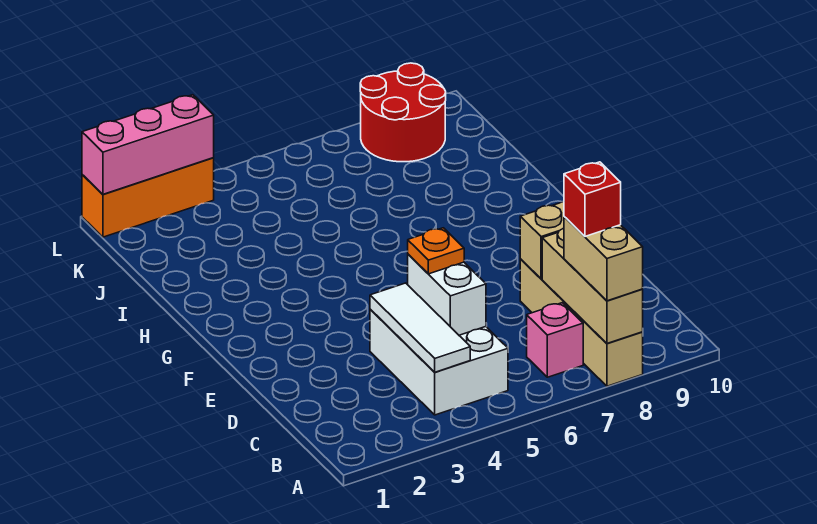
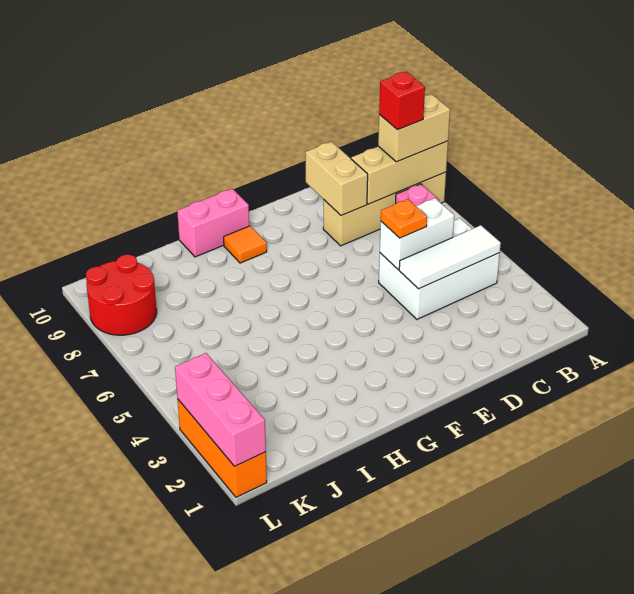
none -> orange 1x1 tile [224,226,267,263]
none -> pink 1x2 brick [177,189,249,257]

